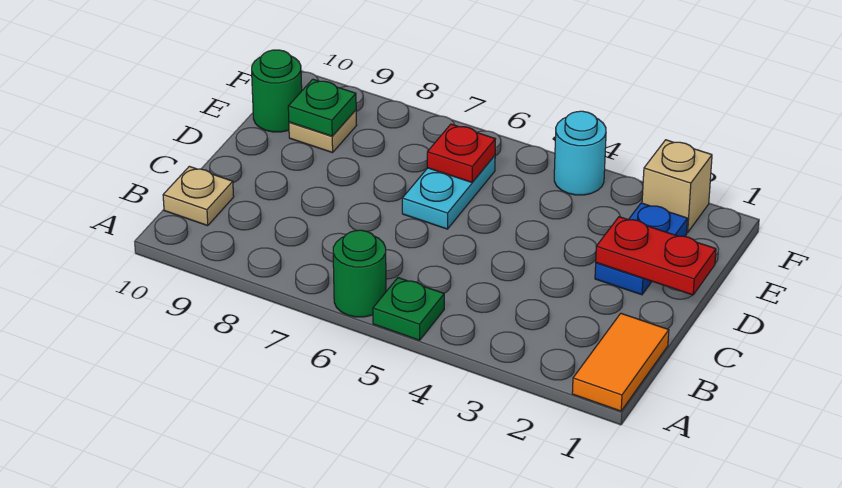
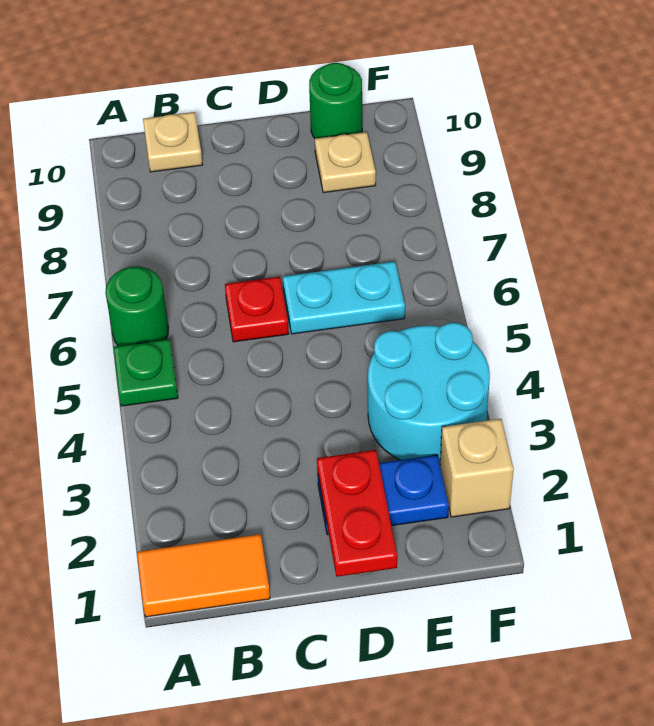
red 1x1 plate [427,124,495,182] -> red 1x1 plate moved to [225,277,289,342]
green 1x1 plate [288,79,356,136] -> none
cyan 1x1 round brick [554,111,606,195] -> cyan 2x2 round brick [368,323,490,463]

